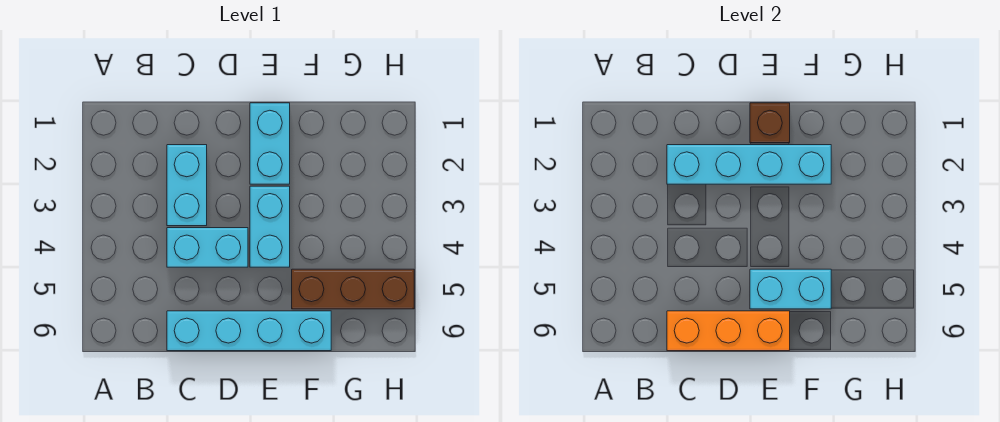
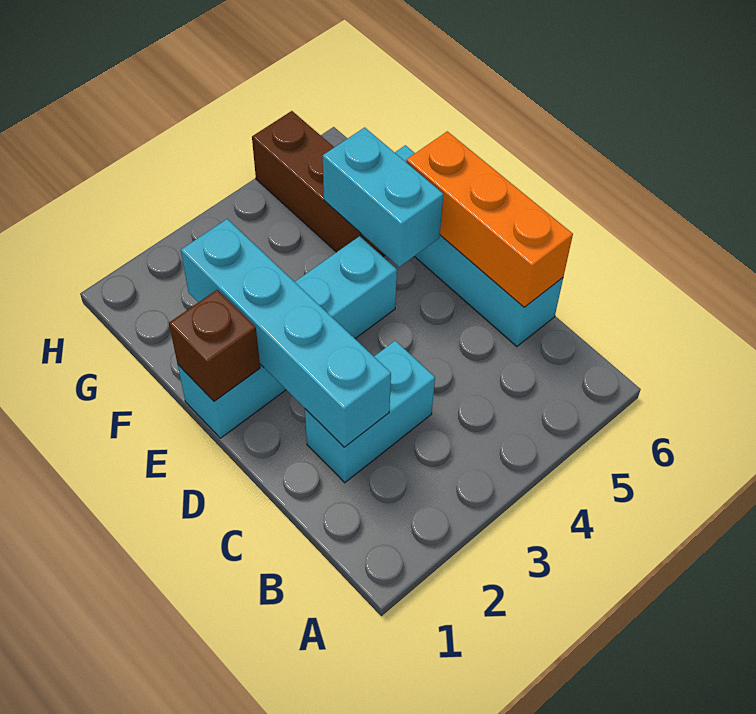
cyan 1x2 brick [167,228,248,267] -> none

